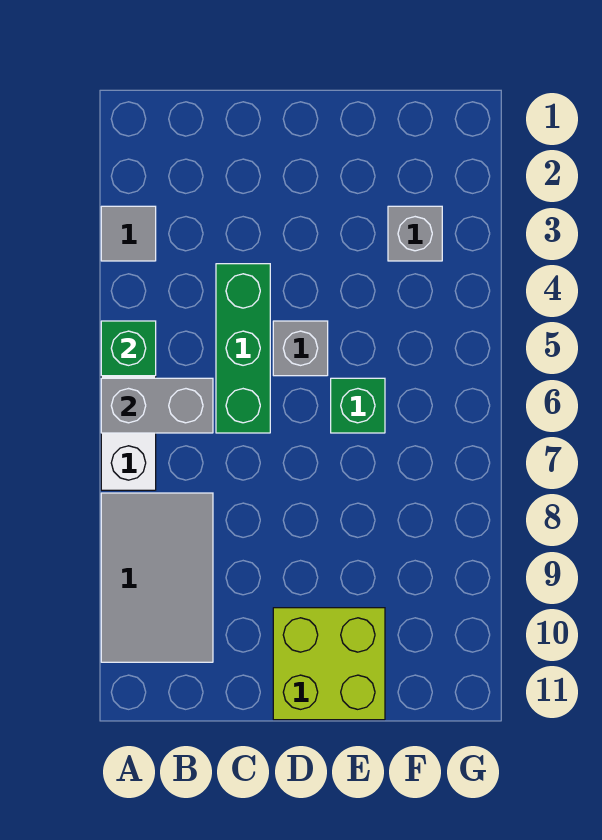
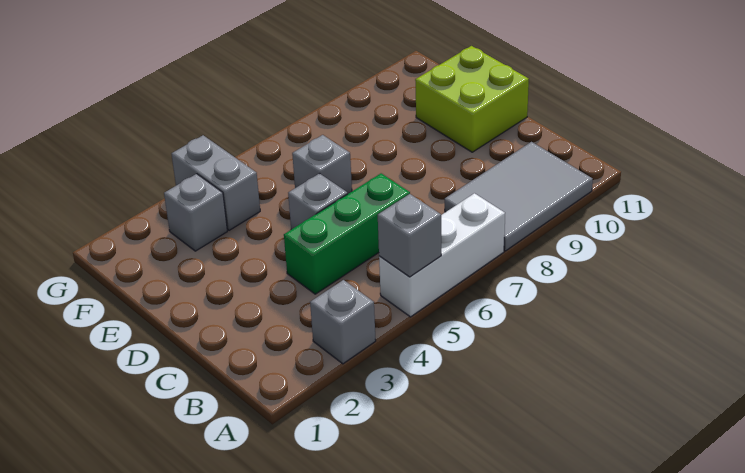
grey 1x1 tile [101,206,156,261] -> grey 1x1 brick [310,280,376,364]
green 1x1 brick [101,321,156,376] -> grey 1x1 brick [378,194,441,277]
grey 1x2 brick [101,378,213,433] -> grey 1x2 brick moved to [172,135,260,230]
green 1x1 brick [331,378,385,433] -> grey 1x1 brick [292,135,352,194]

